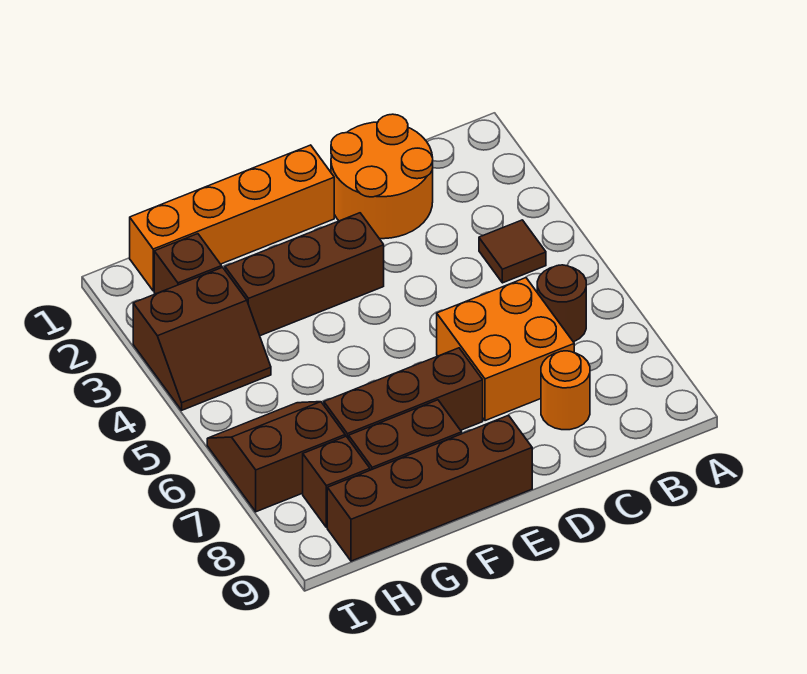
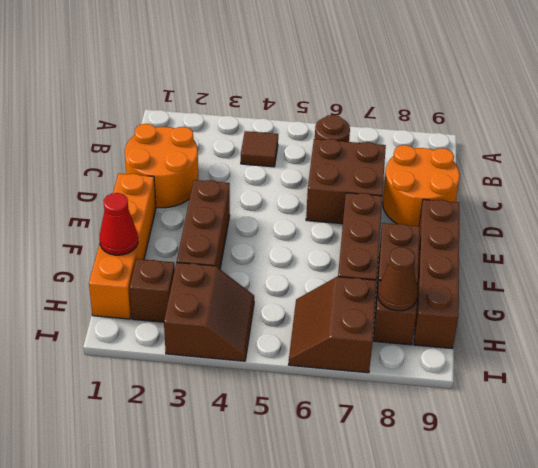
orange 2x2 brick [437,278,574,421] -> brown 2x2 brick [306,139,386,224]
orange 1x1 round brick [541,351,590,430] -> orange 2x2 round brick [383,145,460,226]
none -> red 1x1 cone [100,193,138,255]
none -> brown 1x1 cone [378,247,418,311]

